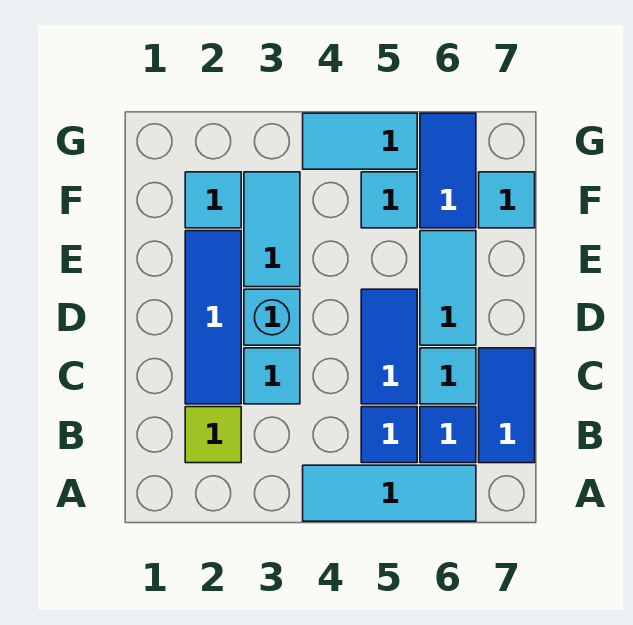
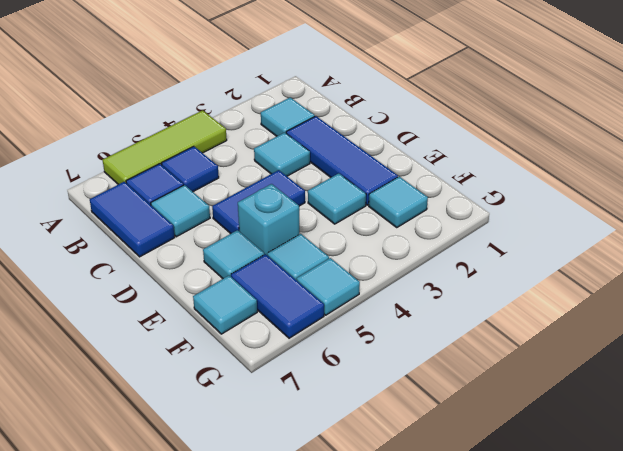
cyan 1x3 tile [303,465,476,521] -> lime 1x3 tile [103,110,227,184]
lime 1x1 tile [185,407,241,463] -> cyan 1x1 tile [261,97,315,136]
blue 1x2 tile [361,289,417,404] -> blue 1x2 tile turned to [212,170,305,234]
cyan 1x1 brick [244,289,300,345] -> cyan 1x1 brick moved to [238,184,299,255]
cyan 1x2 tile [420,231,476,345] -> cyan 1x1 tile [203,230,264,279]
cyan 1x2 tile [244,172,300,287] -> cyan 1x1 tile [308,173,366,224]
cyan 1x2 tile [303,113,417,169] -> cyan 1x1 tile [297,258,360,315]

